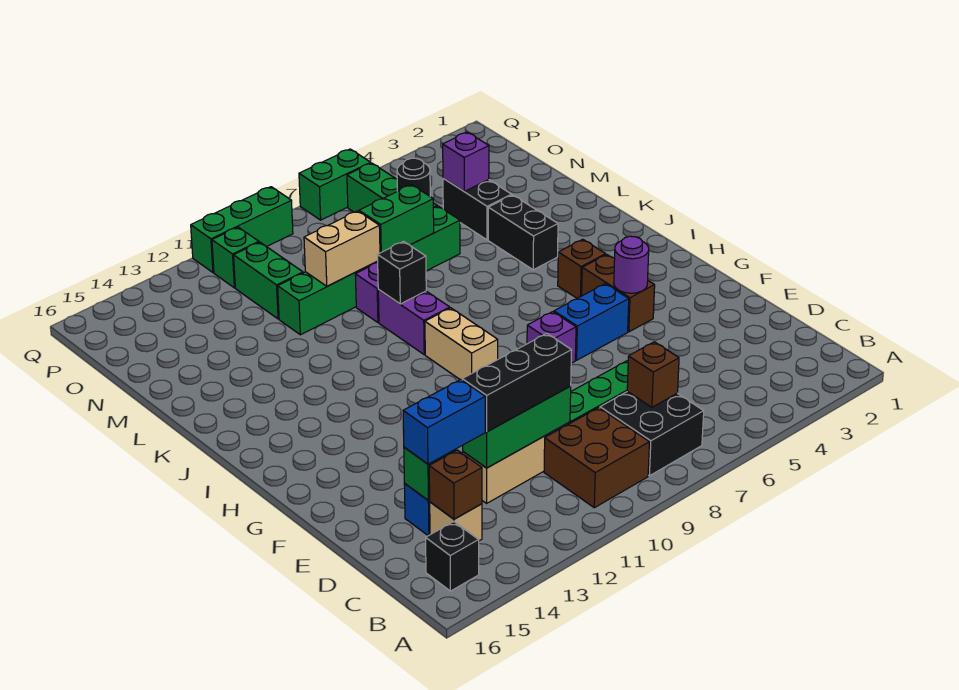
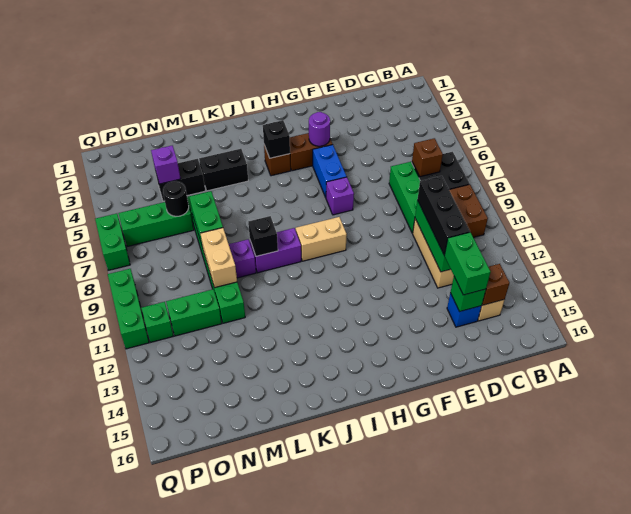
black 1x1 brick [426,522,479,591] -> black 1x1 brick moved to [263,120,290,158]
blue 1x2 brick [403,380,485,464] -> green 1x2 brick [444,232,490,295]

